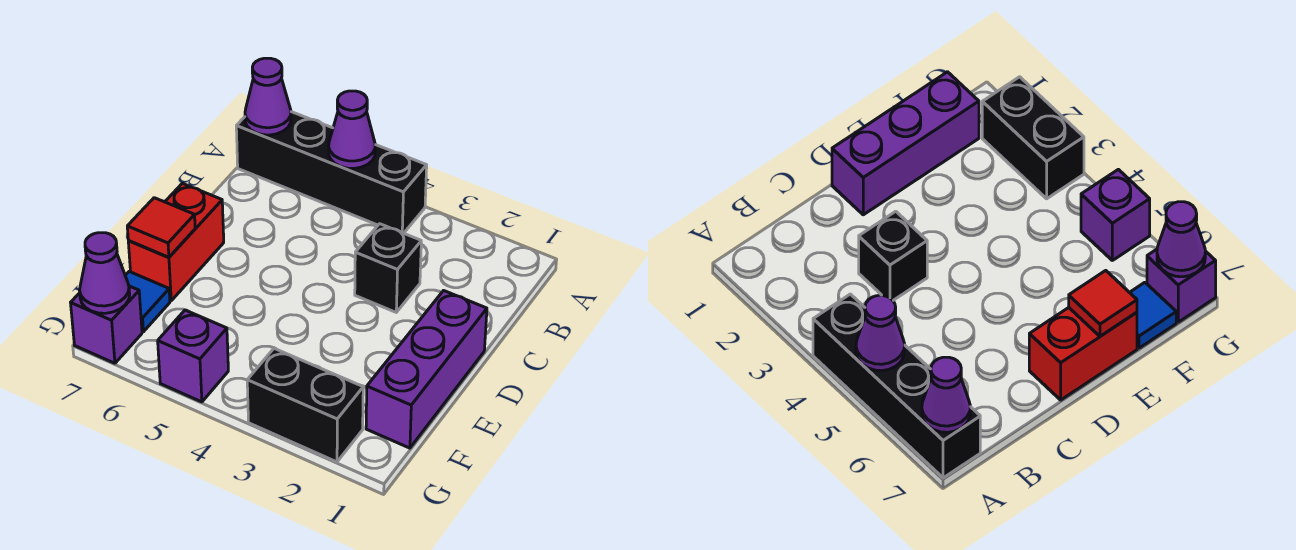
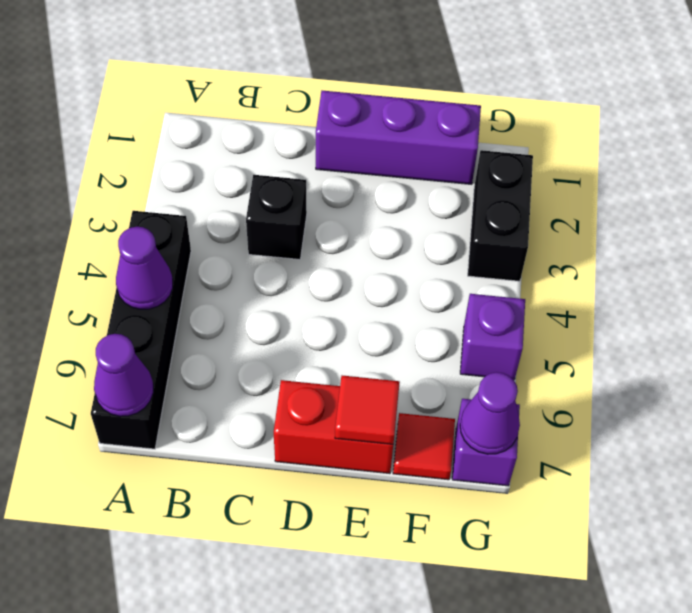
blue 1x1 tile [125,272,170,332] -> red 1x1 tile [393,413,455,480]

